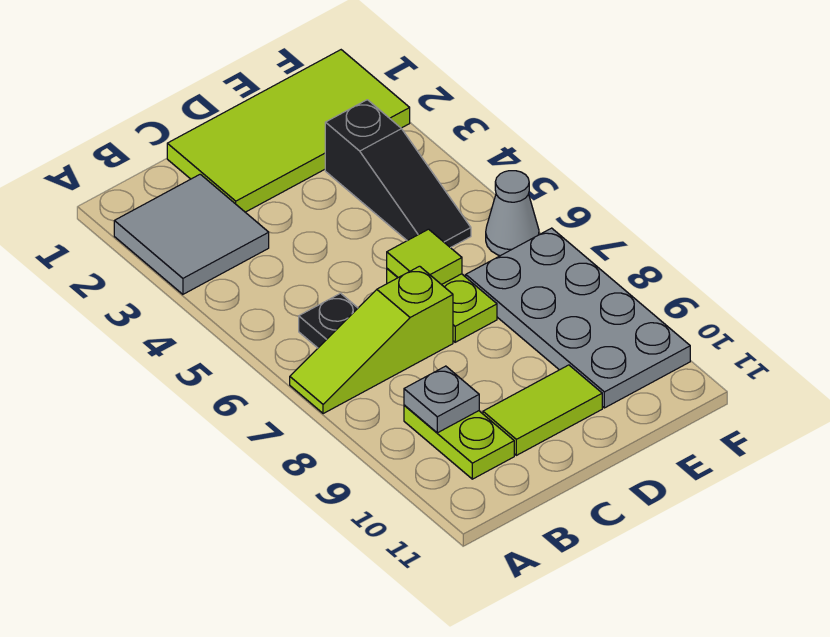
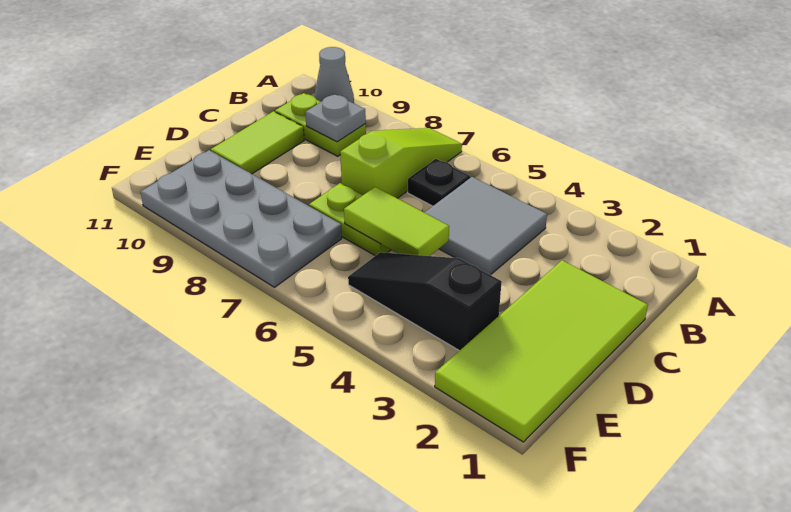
grey 2x2 tile [114,174,269,294] -> grey 2x2 tile moved to [424,177,547,275]
lime 1x1 tile [387,229,462,285] -> lime 1x2 tile [344,187,449,256]
grey 1x1 cone [486,171,539,256] -> grey 1x1 cone moved to [314,47,354,103]

